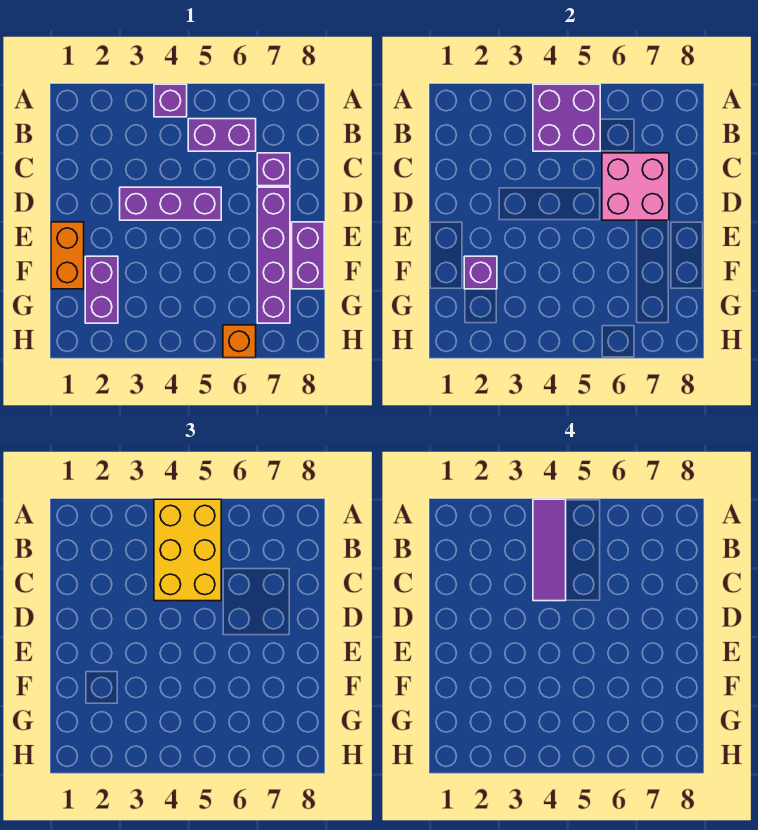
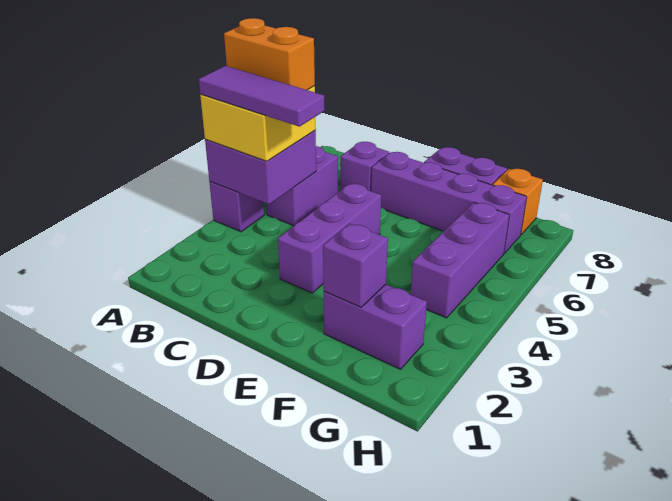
yellow 2x3 brick [154,499,221,601] -> yellow 2x2 brick [200,86,316,161]
pink 2x2 brick [602,153,669,220] -> none
orange 1x2 brick [51,222,84,289] -> orange 1x2 brick moved to [224,18,315,90]
none -> purple 1x3 brick [411,203,509,318]
orange 1x1 brick [223,325,256,358] -> orange 1x1 brick moved to [493,169,543,234]

